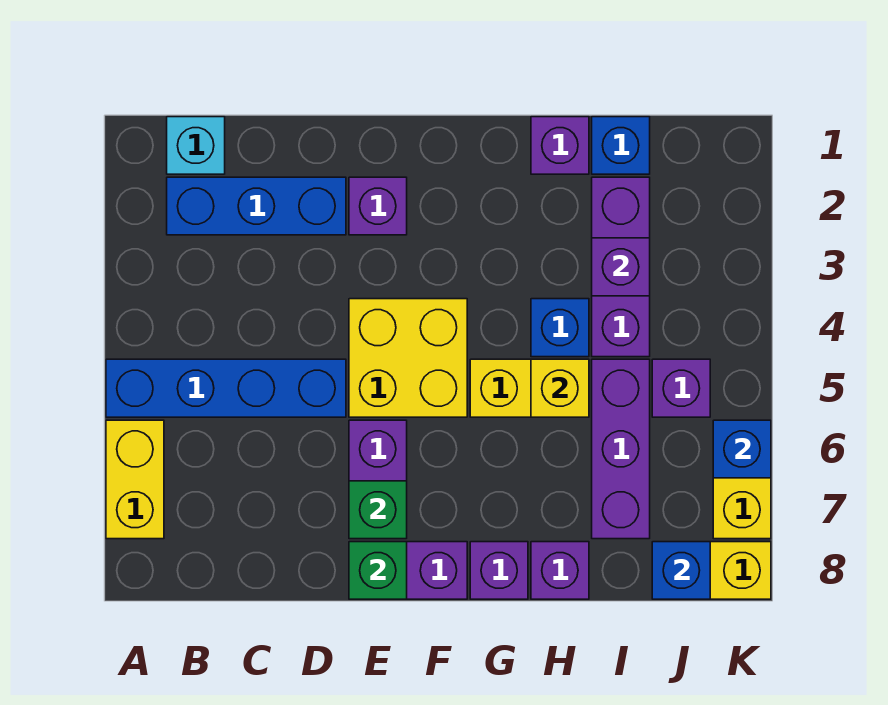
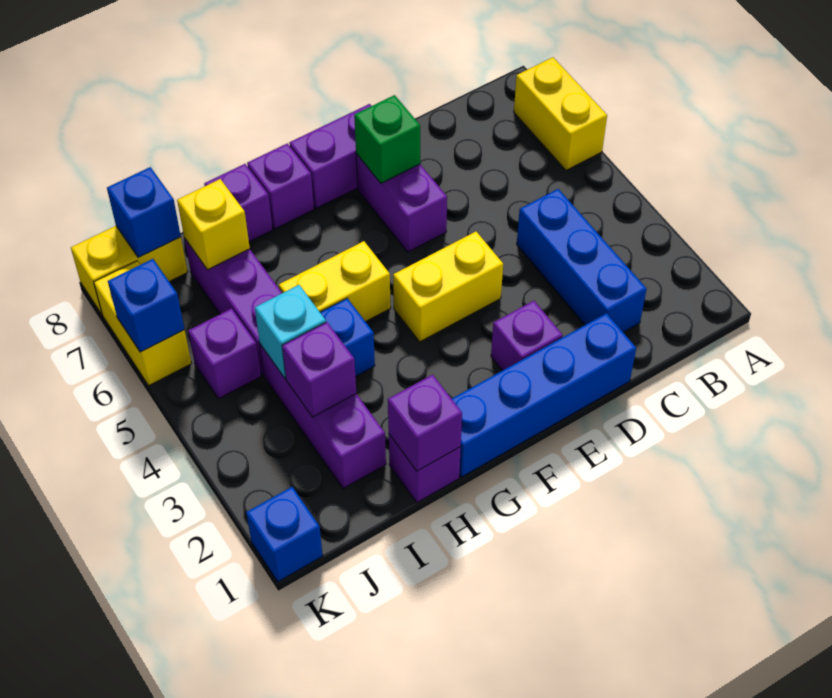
blue 1x4 brick [106,359,346,417] -> blue 1x4 brick moved to [452,313,636,477]
cyan 1x1 brick [167,117,225,174] -> cyan 1x1 brick moved to [255,285,326,379]
blue 1x3 brick [167,177,346,235] -> blue 1x3 brick turned to [517,189,646,332]
yellow 2x2 brick [349,299,467,417] -> yellow 1x2 brick [393,232,503,342]
green 1x1 brick [349,542,407,599] -> none
none -> purple 1x1 brick [388,375,462,471]
yellow 1x1 brick [531,359,589,417] -> yellow 1x1 brick moved to [177,179,250,270]
blue 1x1 brick [592,117,650,174] -> blue 1x1 brick moved to [246,487,323,582]

